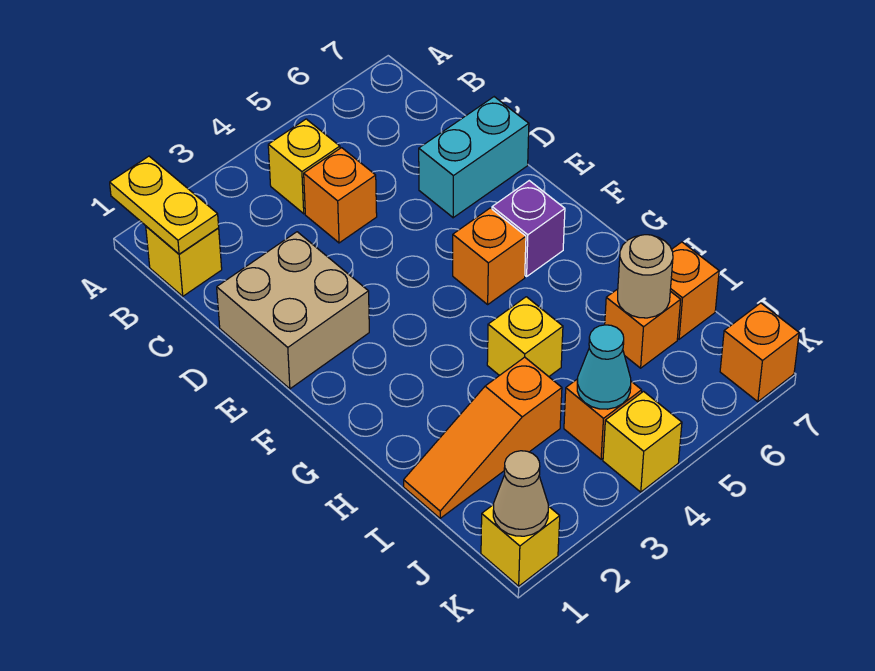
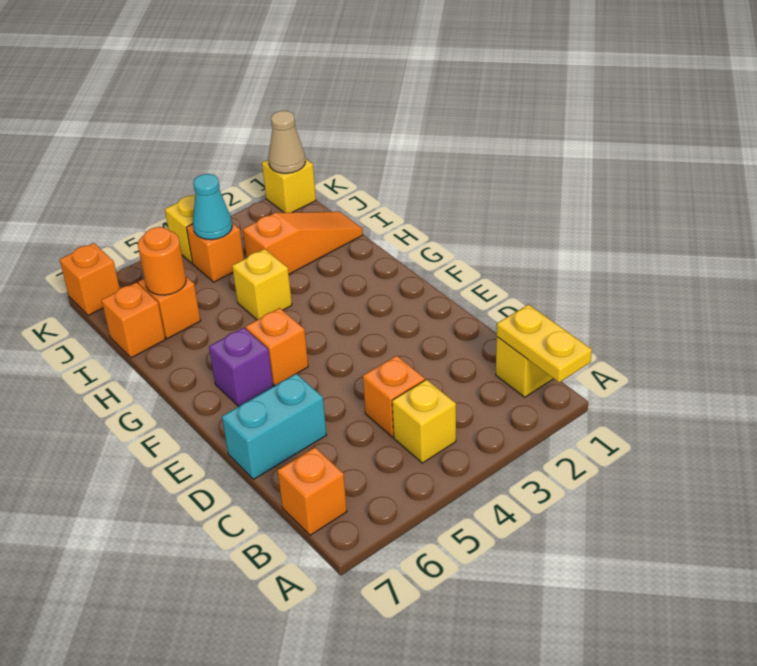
none -> orange 1x1 brick [278,447,347,535]
tan 2x2 brick [217,232,369,389] -> none
tan 1x1 round brick [618,235,673,318] -> orange 1x1 round brick [138,227,186,295]

